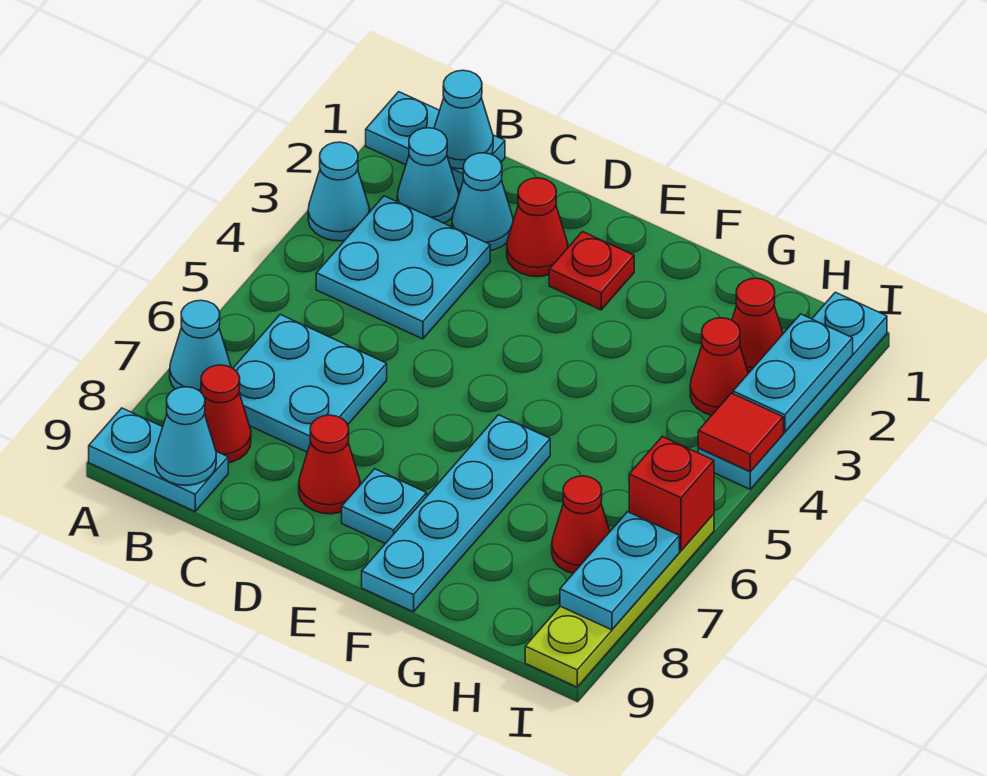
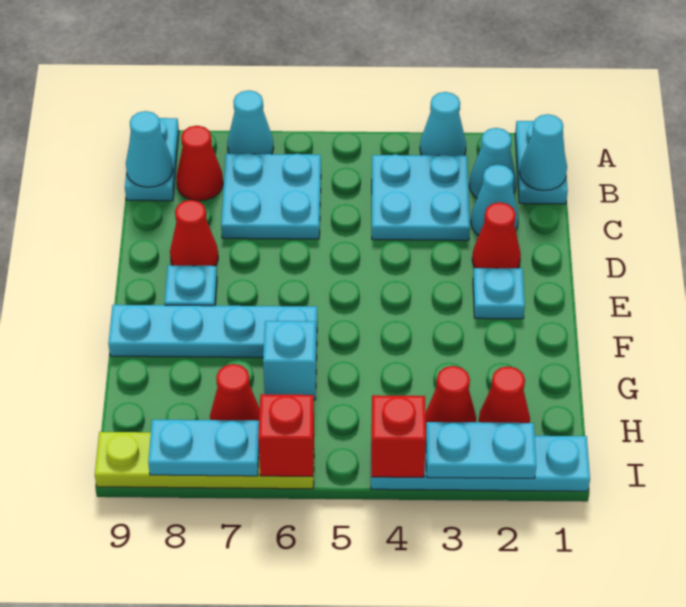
red 1x1 plate [549,232,634,310] -> cyan 1x1 plate [473,268,525,319]
none -> cyan 1x1 brick [263,321,317,400]
red 1x1 tile [698,393,783,472] -> red 1x1 brick [371,395,426,477]

